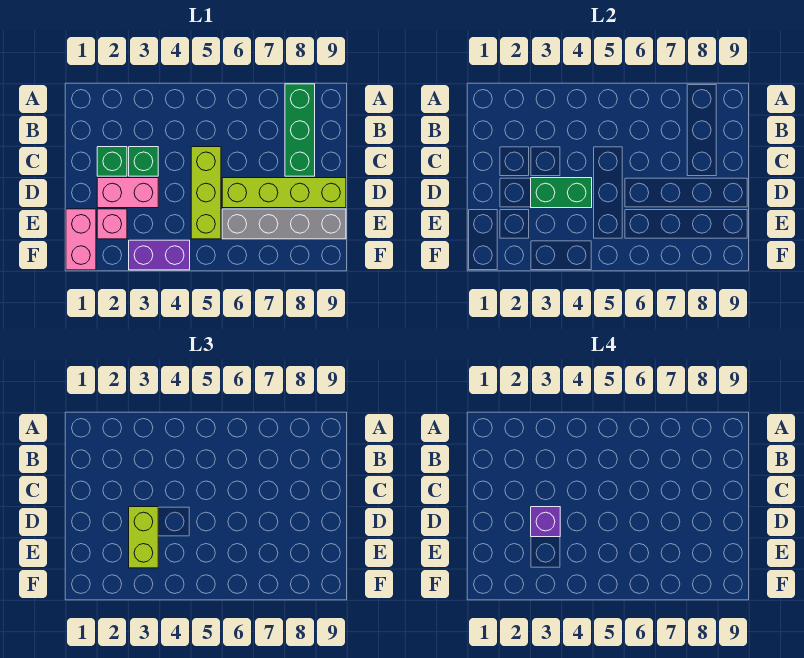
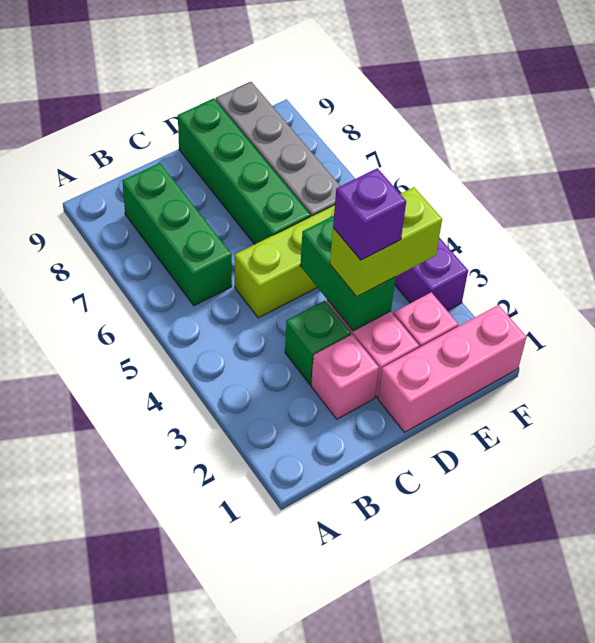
green 1x3 brick [285,84,315,176] -> green 1x3 brick turned to [122,163,232,306]
green 1x1 brick [97,147,127,176] -> pink 1x1 brick [311,335,379,419]
lime 1x4 brick [222,178,346,208] -> green 1x4 brick [178,99,310,244]
pink 1x2 brick [66,209,96,270] -> pink 1x3 brick [378,305,527,432]

